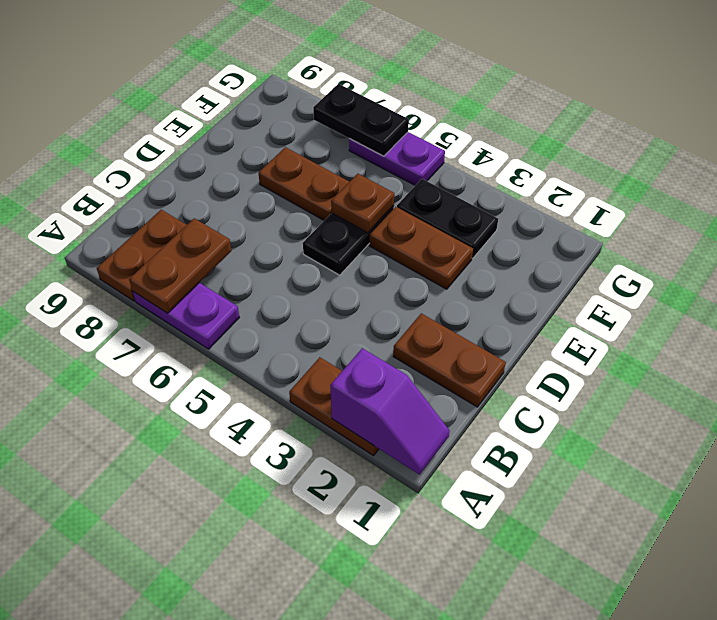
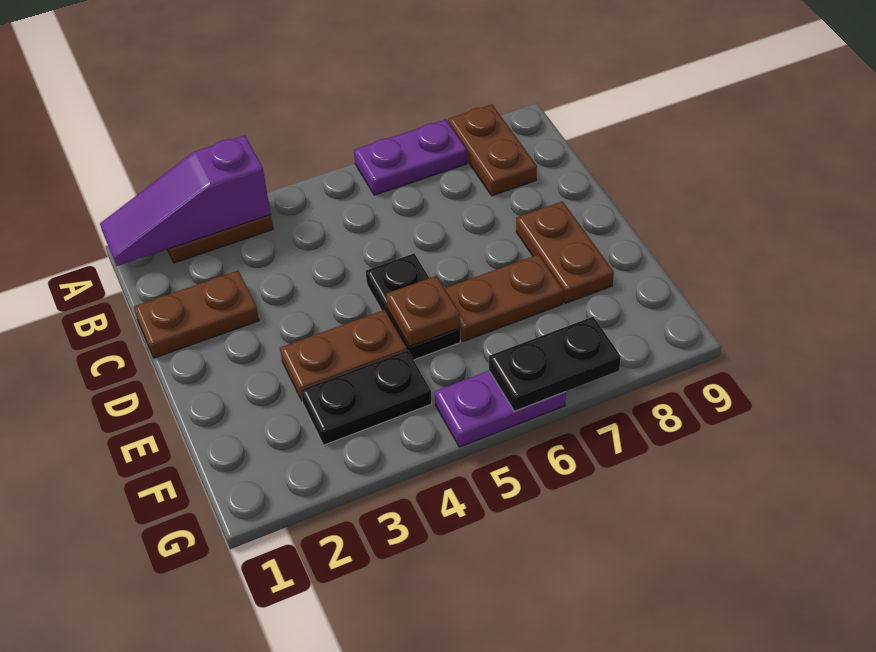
purple 1x2 slope [330,348,450,475] -> purple 1x3 slope [100,136,271,266]
brown 1x2 plate [129,218,231,313] -> brown 1x2 plate moved to [516,201,614,303]

